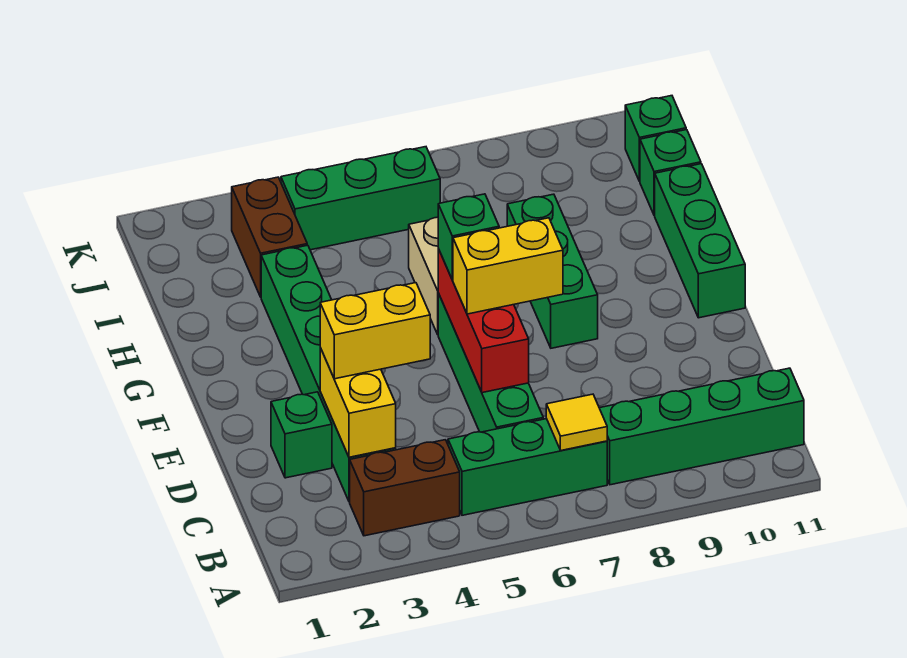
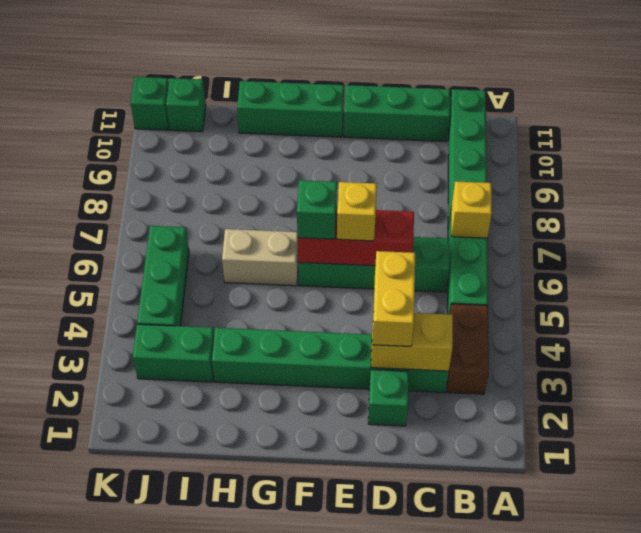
yellow 1x1 tile [546,394,607,450] -> yellow 1x1 brick [451,181,492,238]
yellow 1x2 brick [453,218,563,314] -> yellow 1x1 brick [337,182,377,241]
green 1x3 brick [507,194,598,348] -> green 1x3 brick moved to [344,85,450,141]
brown 1x2 brick [232,177,307,297] -> green 1x2 brick [133,324,214,382]
green 1x1 brick [640,130,701,216] -> green 1x1 brick moved to [131,77,169,130]

